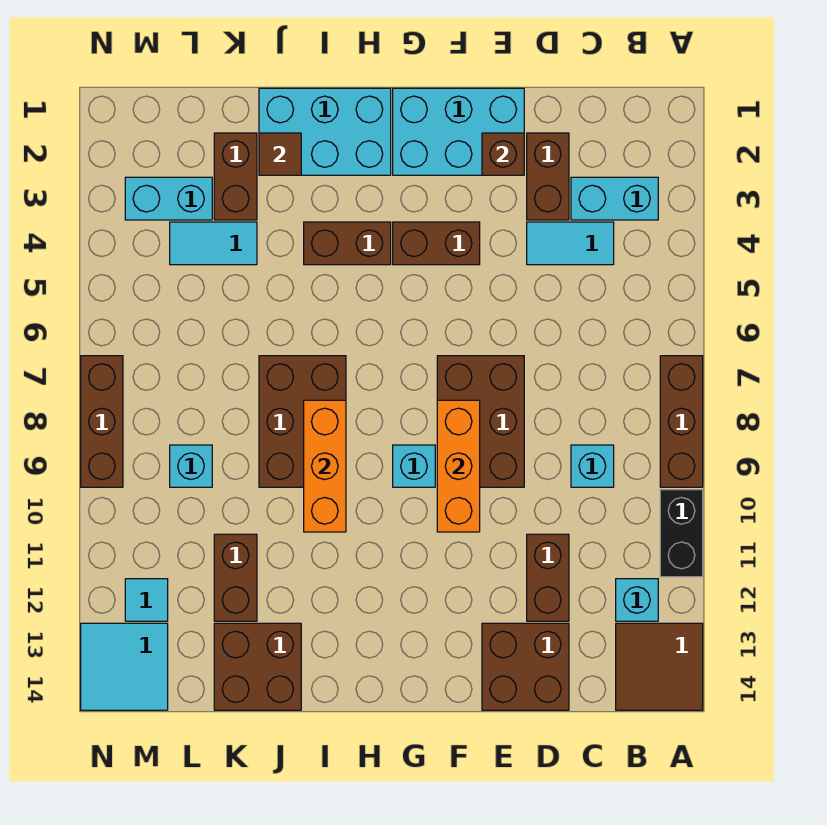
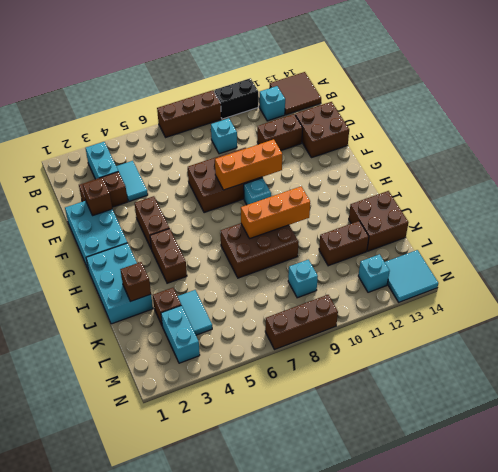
brown 1x1 tile [259,133,301,175] -> brown 1x1 brick [120,262,151,302]
brown 1x2 brick [214,133,257,220] -> brown 1x1 brick [153,288,181,325]
cyan 1x1 tile [125,579,168,621] -> cyan 1x1 brick [358,254,390,292]

